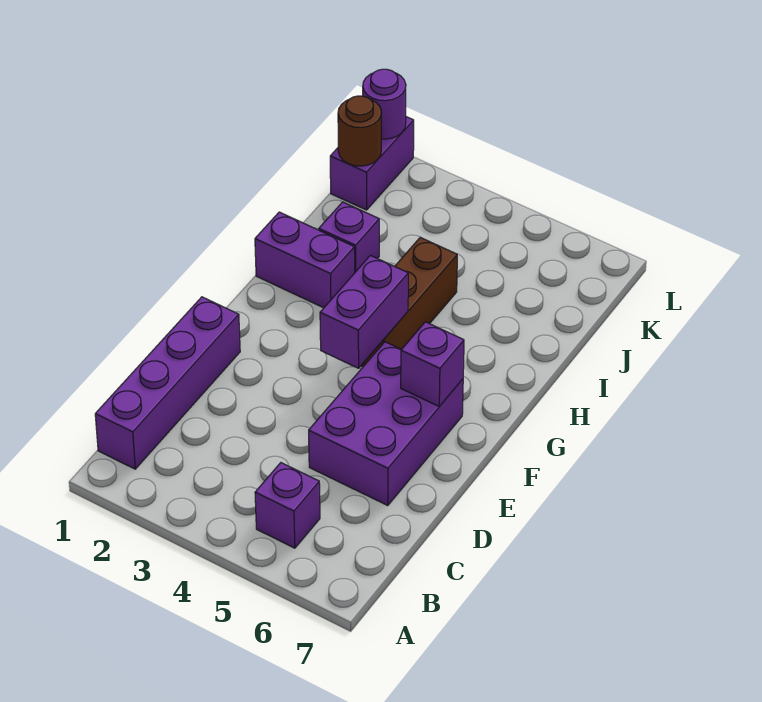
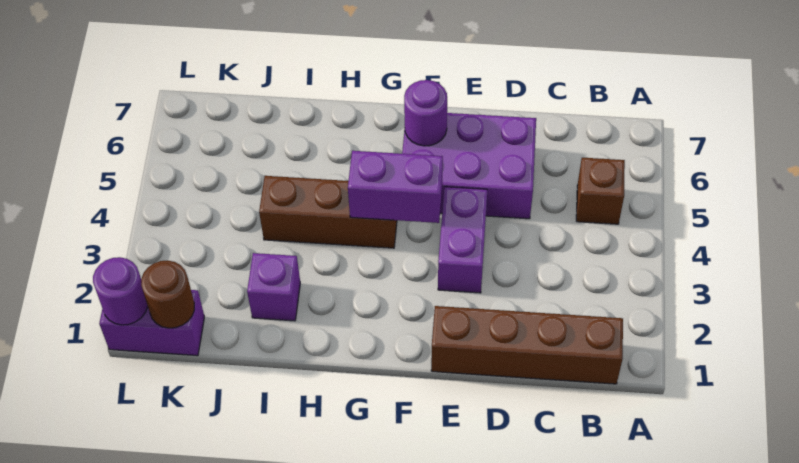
purple 1x4 brick [95,297,240,469] -> brown 1x4 brick [431,306,623,384]
purple 1x1 brick [255,463,320,548] -> brown 1x1 brick [576,158,625,224]
purple 1x1 brick [401,322,464,406] -> purple 1x1 round brick [404,80,447,146]
purple 1x2 brick [255,212,355,308] -> purple 1x2 brick moved to [438,187,487,293]

